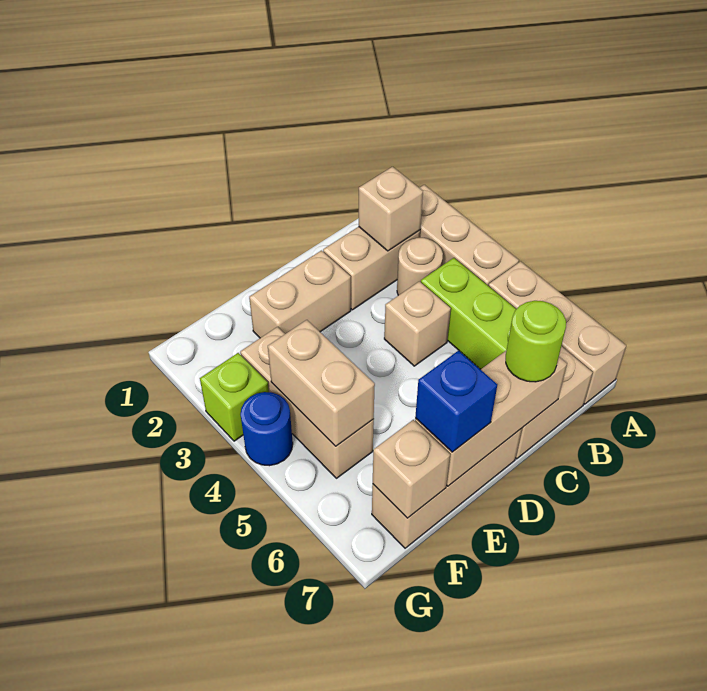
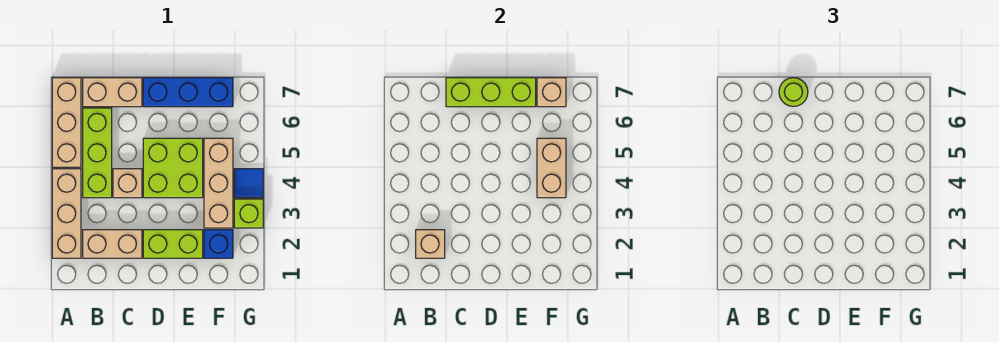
tan 1x1 round brick [397,238,443,295] -> none
tan 1x3 brick [415,351,567,486] -> lime 1x3 brick [446,78,536,107]
tan 1x2 brick [249,251,351,338] -> lime 1x2 brick [143,230,203,258]
none -> lime 2x2 brick [143,138,203,198]
tan 1x3 brick [372,428,522,548] -> blue 1x3 brick [143,78,233,107]
blue 1x1 brick [415,350,497,452] -> blue 1x1 brick moved to [204,230,233,258]
blue 1x1 round brick [241,392,293,466] -> blue 1x1 tile [234,169,263,198]

